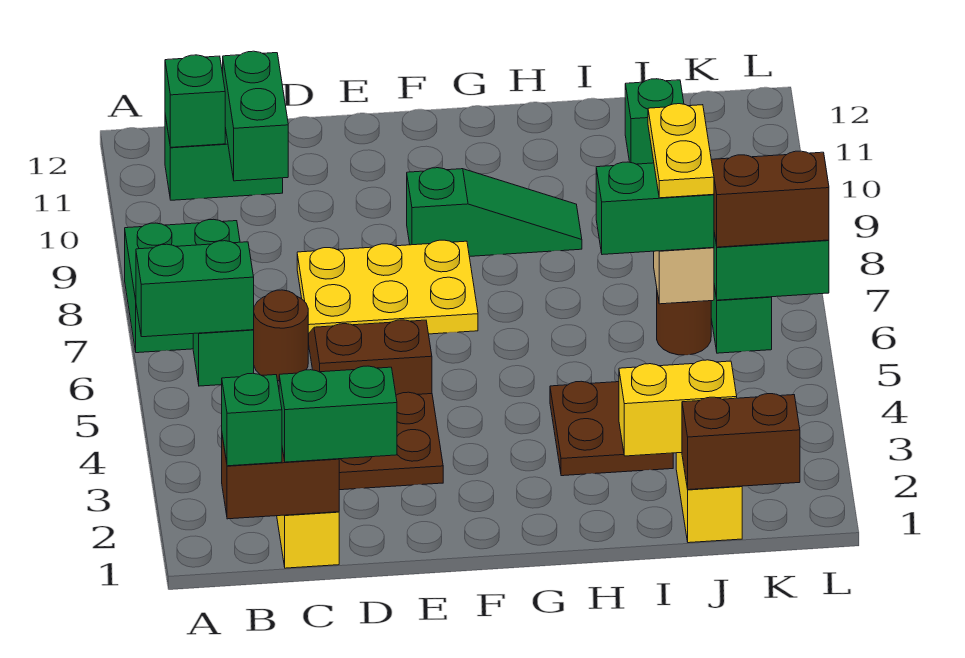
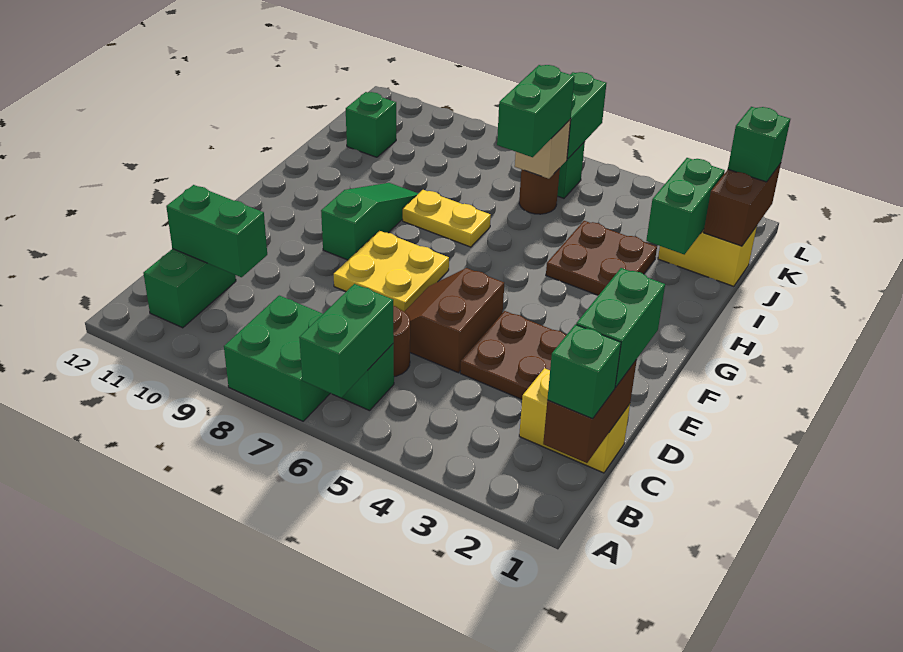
green 1x1 brick [165,55,225,147] -> green 1x1 brick moved to [728,107,790,182]
yellow 2x3 plate [297,240,478,341] -> yellow 2x2 plate [334,231,449,312]
yellow 1x2 brick [619,360,737,456] -> green 1x2 brick [646,158,725,255]
yellow 1x2 plate [648,104,714,198] -> yellow 1x2 plate moved to [403,190,491,247]
brown 1x2 brick [711,151,829,247] -> none

